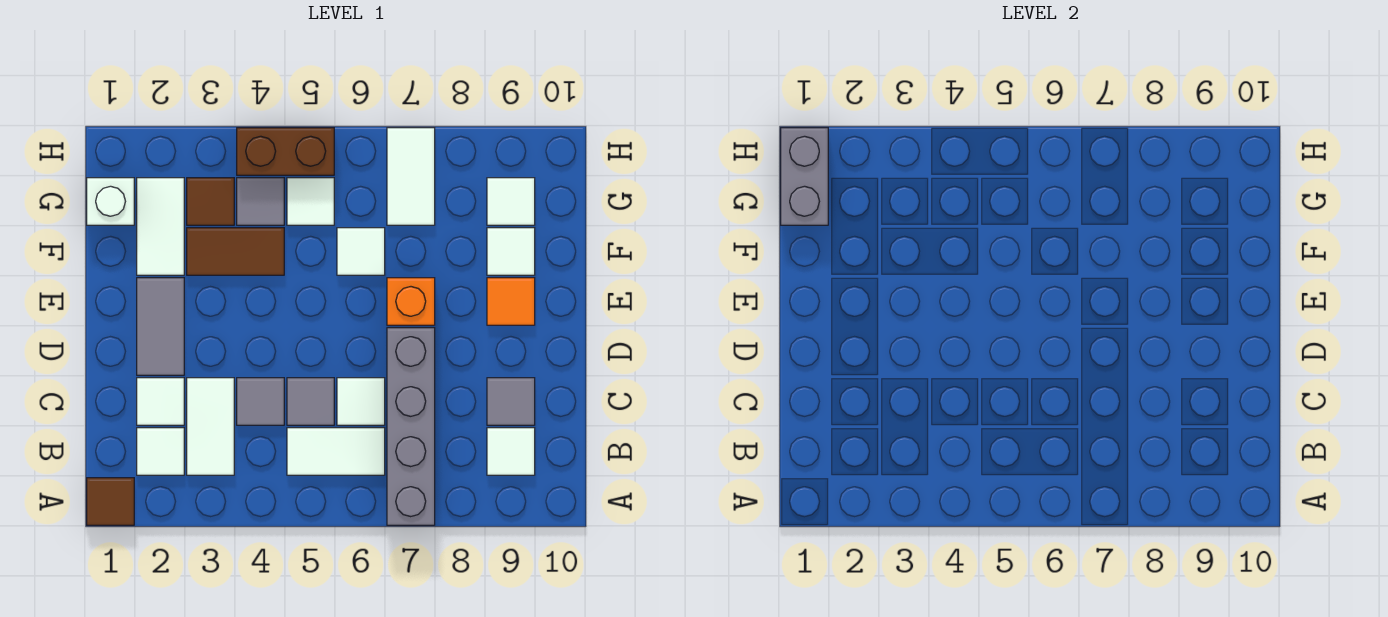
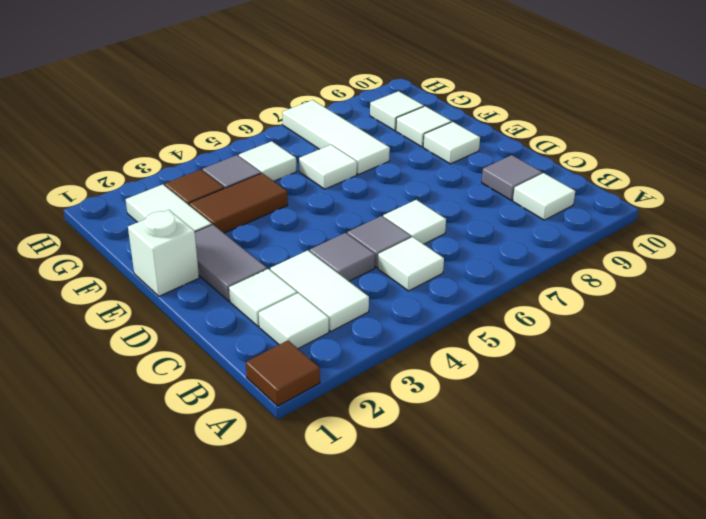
grey 1x4 brick [387,328,435,525] -> none
white 1x2 tile [287,428,385,475] -> white 1x1 tile [378,237,444,291]
orange 1x1 brick [387,278,435,325] -> none
orange 1x1 tile [487,278,535,325] -> white 1x1 tile [423,122,480,164]
white 1x1 brick [87,178,134,225] -> white 1x1 brick moved to [128,210,199,296]
grey 1x2 brick [781,128,828,225] -> none
white 1x2 tile [387,128,435,225] -> white 1x3 tile [282,100,390,175]
brown 1x2 brick [237,128,334,175] -> none

